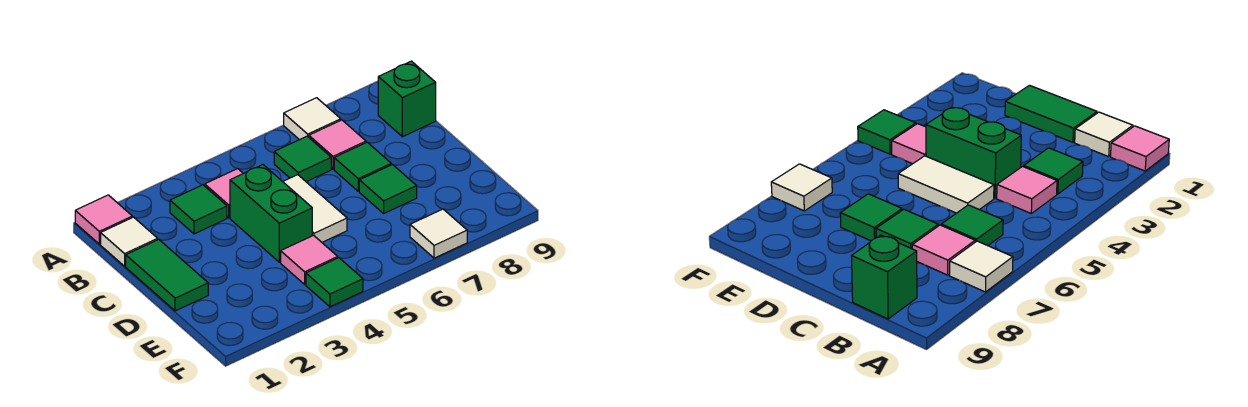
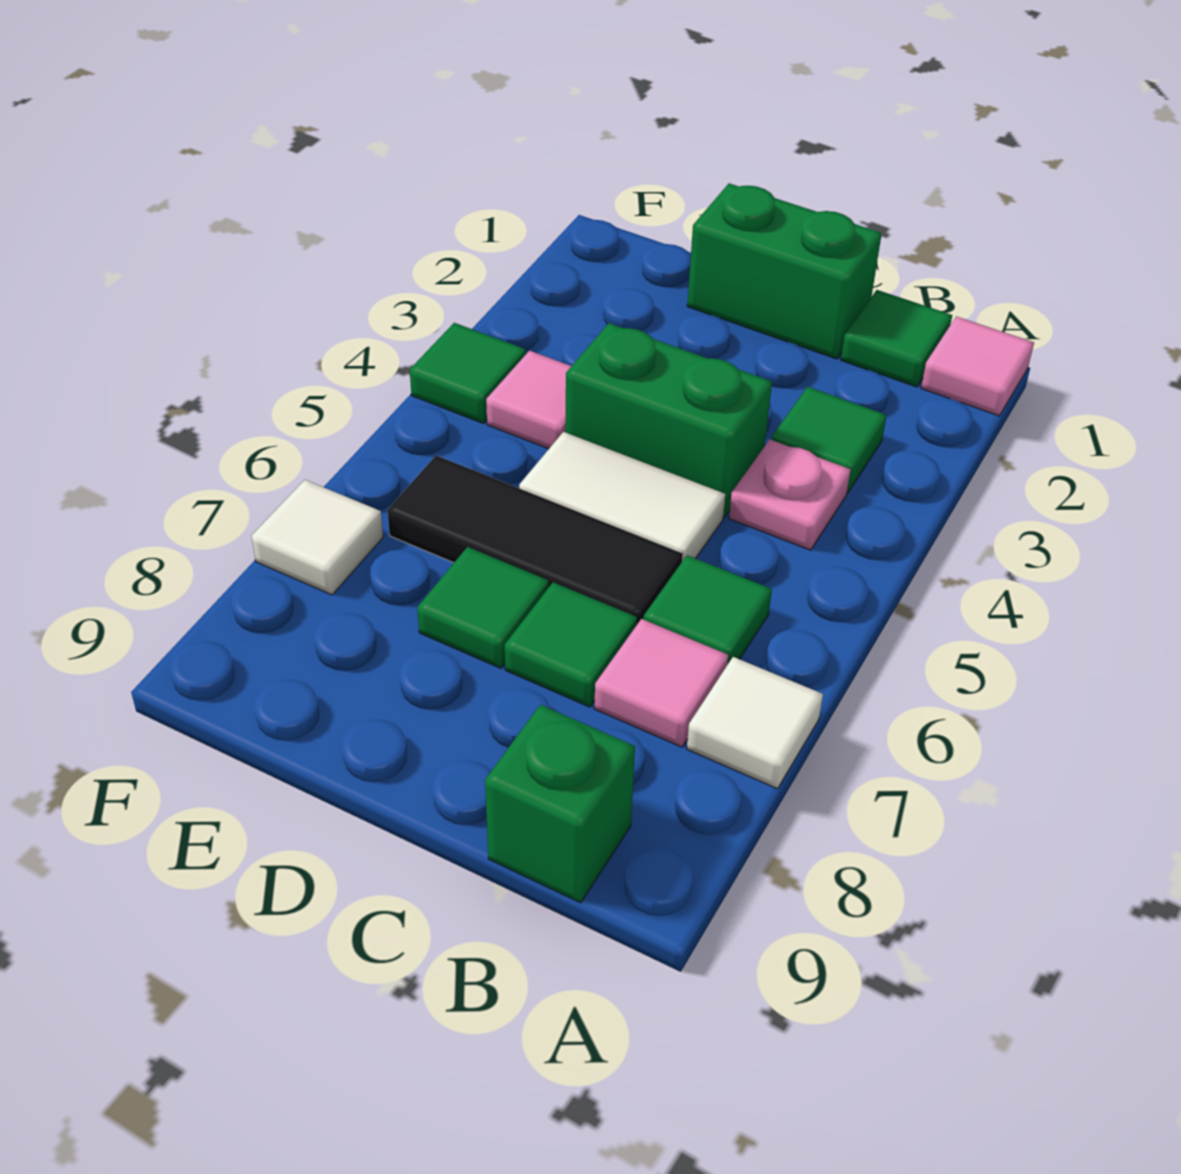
white 1x1 tile [101,217,158,266] -> green 1x1 tile [841,290,952,387]
pink 1x1 tile [205,169,243,218] -> pink 1x1 plate [729,440,851,550]
green 1x2 tile [126,240,208,311] -> green 1x2 brick [687,183,882,359]
none -> black 1x3 tile [387,455,683,624]

